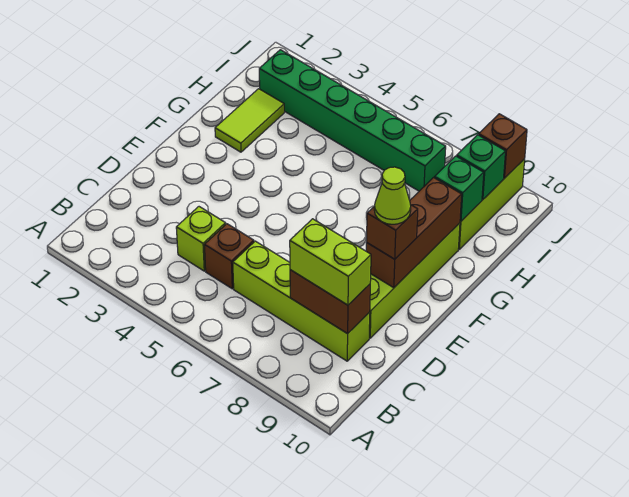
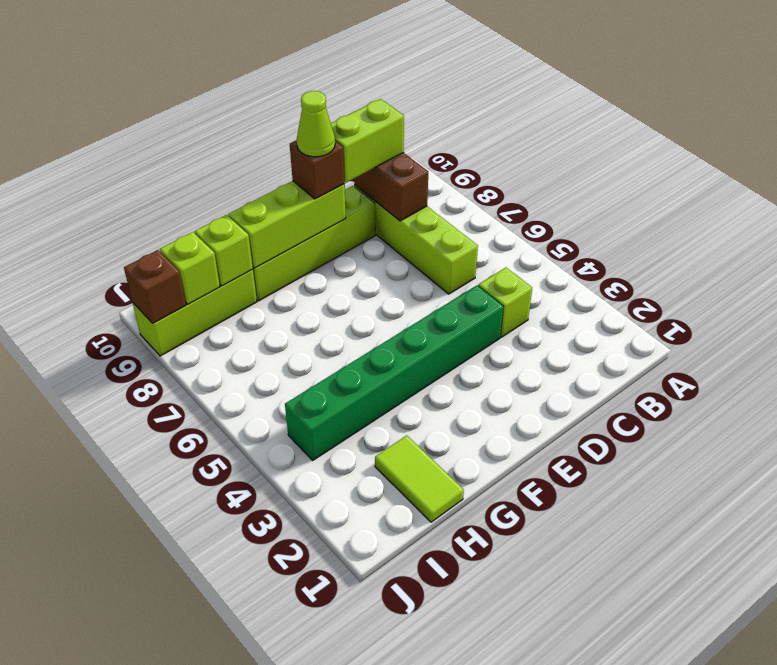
brown 1x1 brick [204,224,254,289] -> none
lime 1x2 brick [290,219,371,305] -> lime 1x2 brick turned to [331,99,404,183]
brown 1x3 brick [366,178,462,288] -> lime 1x3 brick [228,181,346,268]
lime 1x2 tile [215,89,284,152] -> lime 1x2 tile turned to [375,435,464,522]
green 1x1 brick [435,156,484,221] -> lime 1x1 brick [195,215,253,286]
green 1x6 brick [259,50,446,191] -> green 1x6 brick turned to [285,285,503,460]
green 1x1 brick [457,135,506,200] -> lime 1x1 brick [160,232,220,304]

